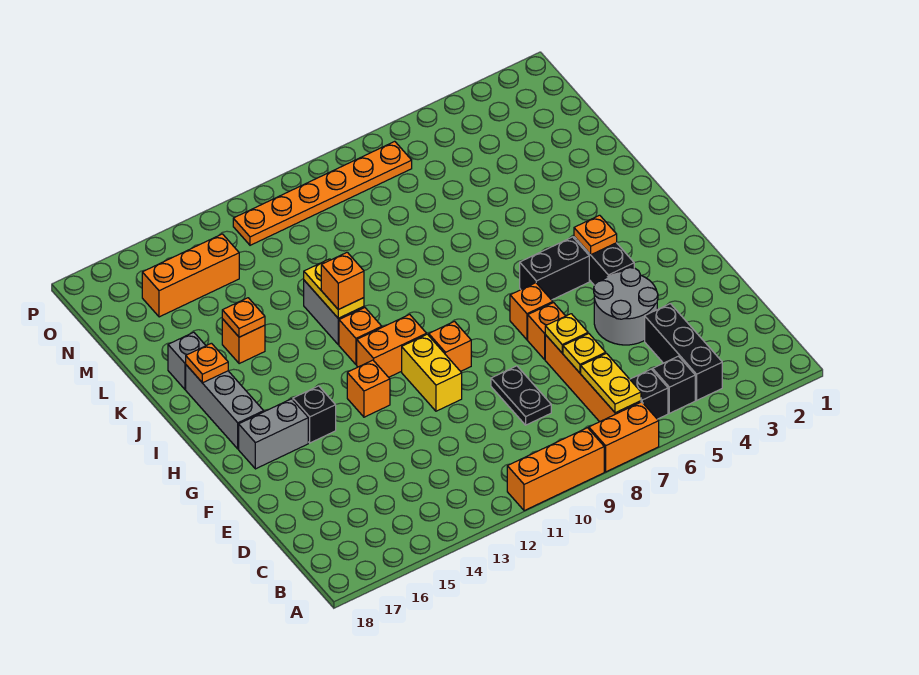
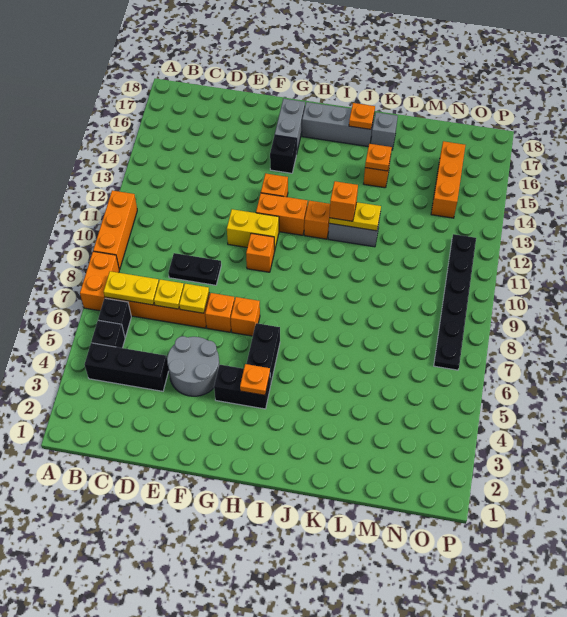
orange 1x2 brick [357,314,427,377] -> orange 1x2 brick turned to [256,193,308,235]
orange 1x6 plate [233,141,412,245] -> black 1x6 plate [434,234,476,370]

